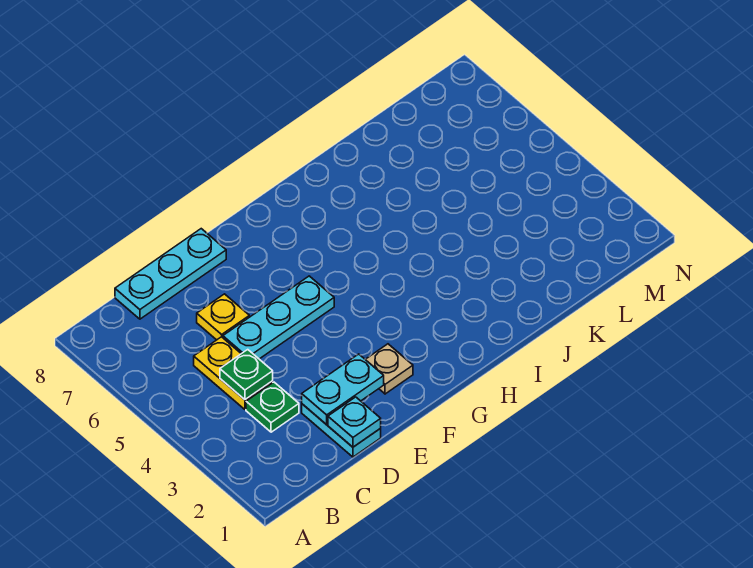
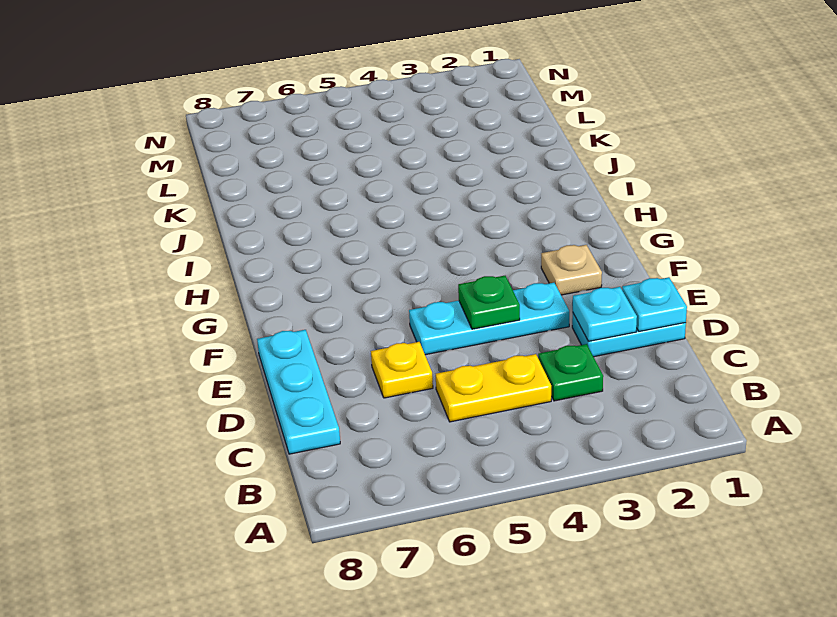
green 1x1 plate [220,350,273,400] -> green 1x1 plate moved to [458,276,520,329]
cyan 1x2 plate [302,354,384,425] -> cyan 1x1 plate [573,287,637,341]
cyan 1x3 plate [223,276,334,359] -> cyan 1x3 plate turned to [409,283,569,355]

